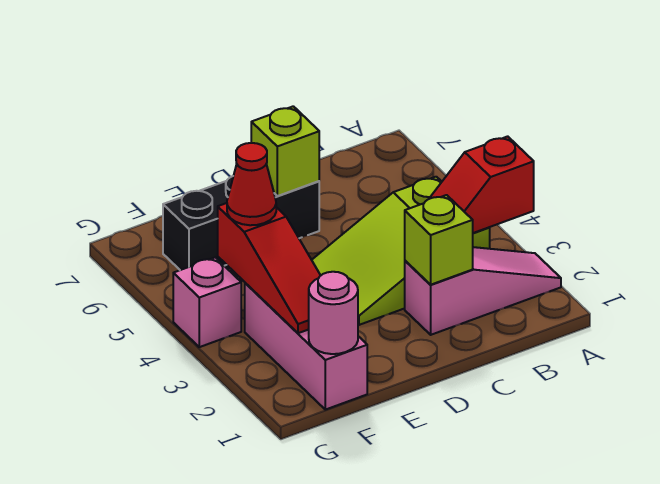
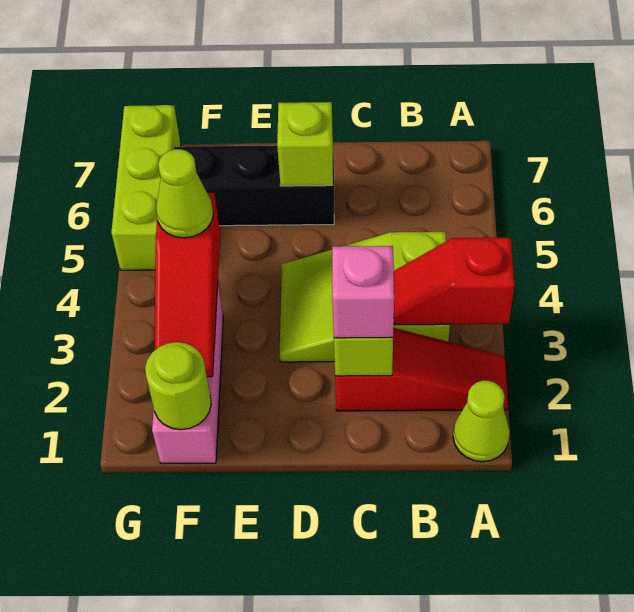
none -> lime 1x1 cone [453,381,510,462]
pink 1x3 slope [405,247,561,335] -> red 1x3 slope [335,328,508,411]
pink 1x1 round brick [309,272,358,354] -> lime 1x1 round brick [145,342,211,430]
red 1x1 cone [227,143,276,225] -> lime 1x1 cone [156,149,213,238]
pink 1x1 brick [173,257,241,347] -> pink 1x1 brick moved to [332,246,394,338]
none -> lime 1x3 brick [111,105,181,270]

